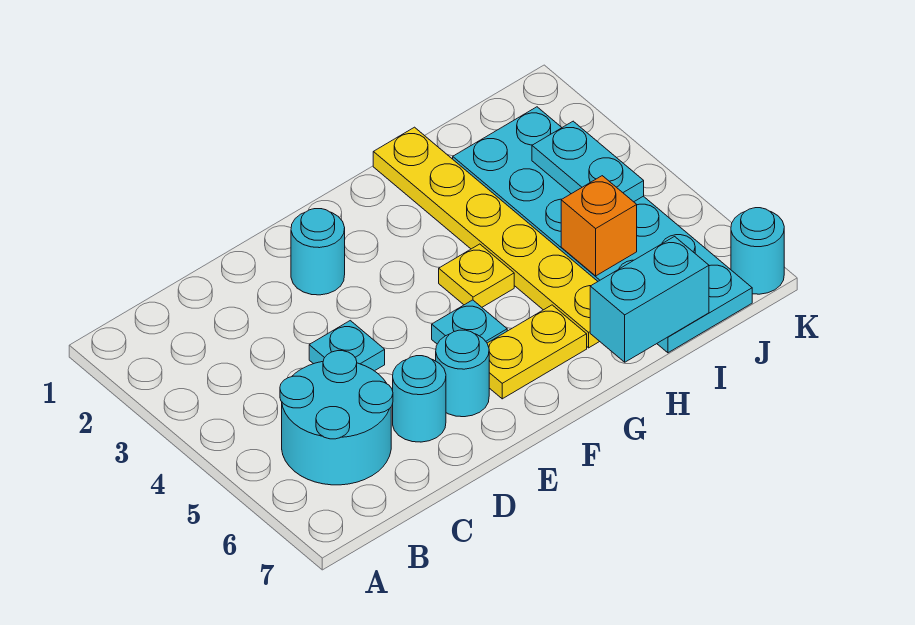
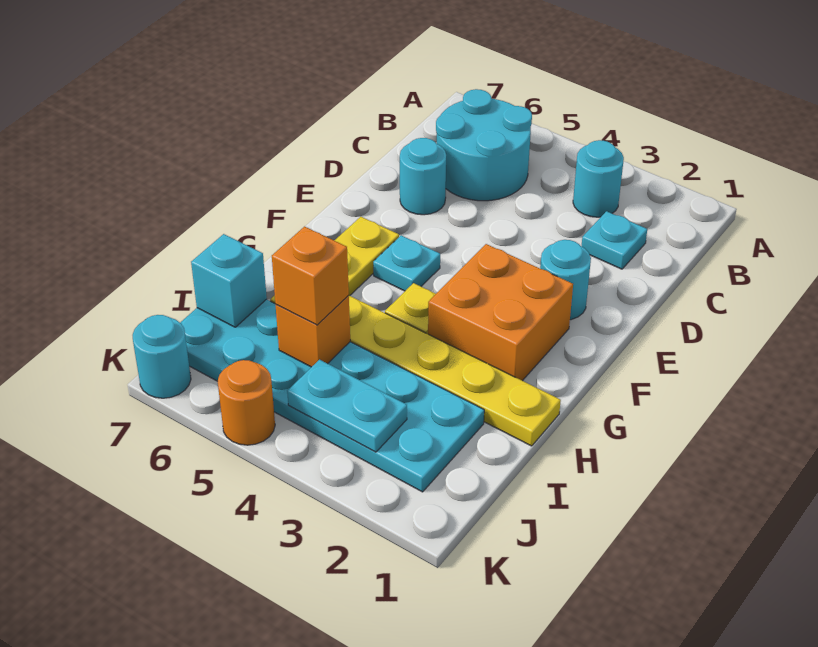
cyan 1x1 plate [309,321,385,371] -> cyan 1x1 plate moved to [582,211,647,269]
cyan 1x1 round brick [436,330,489,417] -> cyan 1x1 round brick moved to [573,140,624,217]
none -> orange 2x2 brick [428,244,573,381]
cyan 1x2 brick [590,237,709,362] -> cyan 1x1 brick [191,234,267,327]
none -> orange 1x1 brick [272,227,349,325]
none -> orange 1x1 round brick [218,360,275,445]

